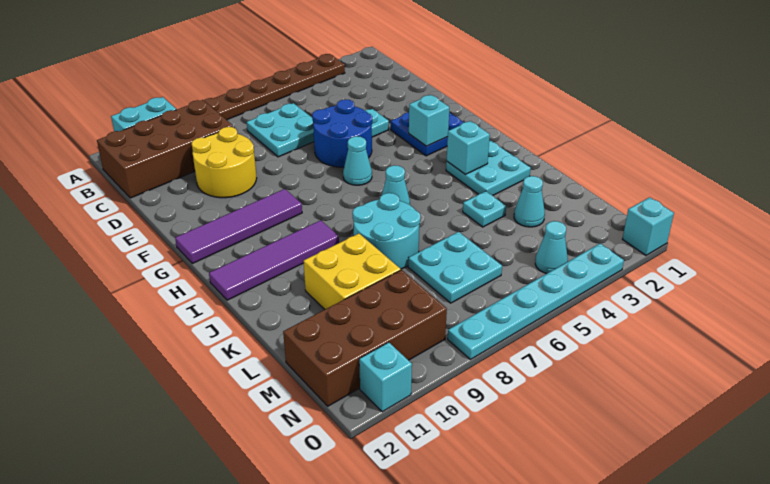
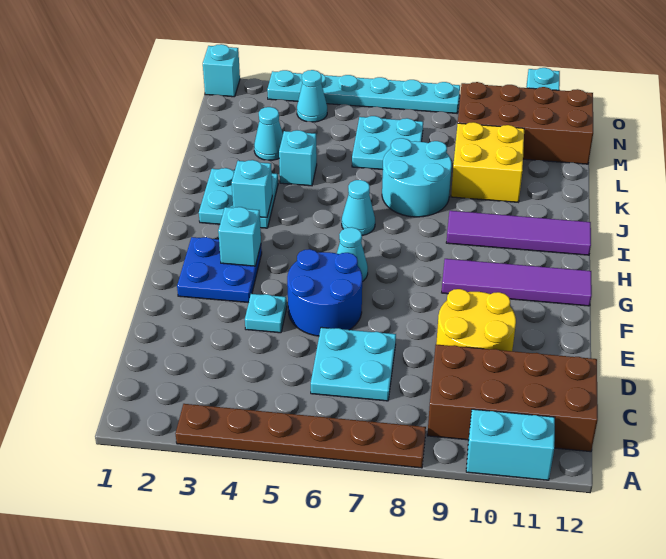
cyan 1x1 plate [463,191,506,227] -> cyan 1x1 brick [279,130,317,186]

